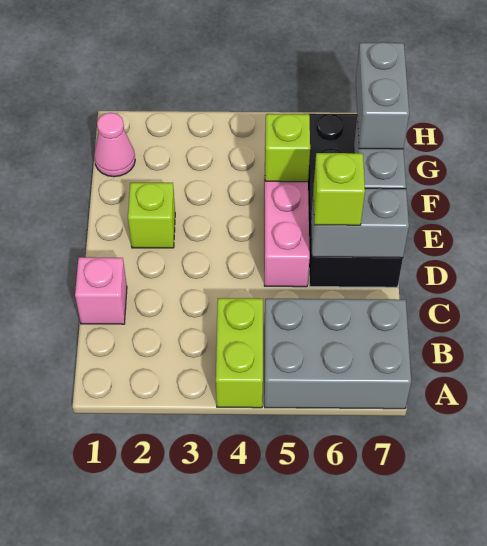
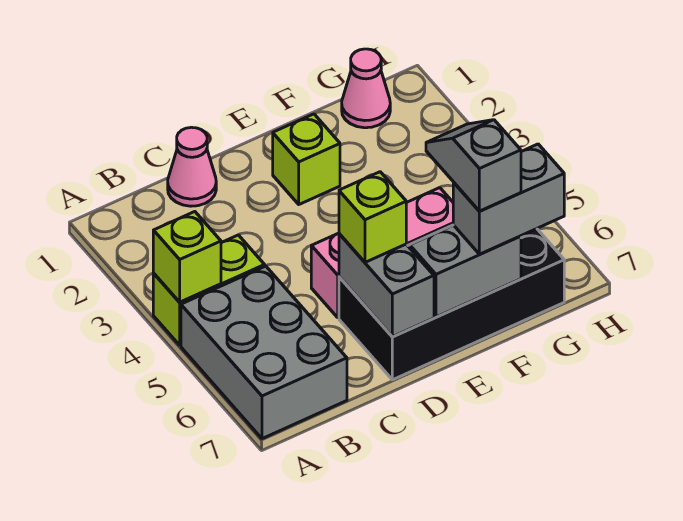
pink 1x1 brick [75,257,127,324] -> pink 1x1 cone [168,127,216,206]
lime 1x1 brick [265,114,310,182] -> lime 1x1 brick moved to [153,212,221,302]
none -> grey 1x2 slope [426,120,521,211]

